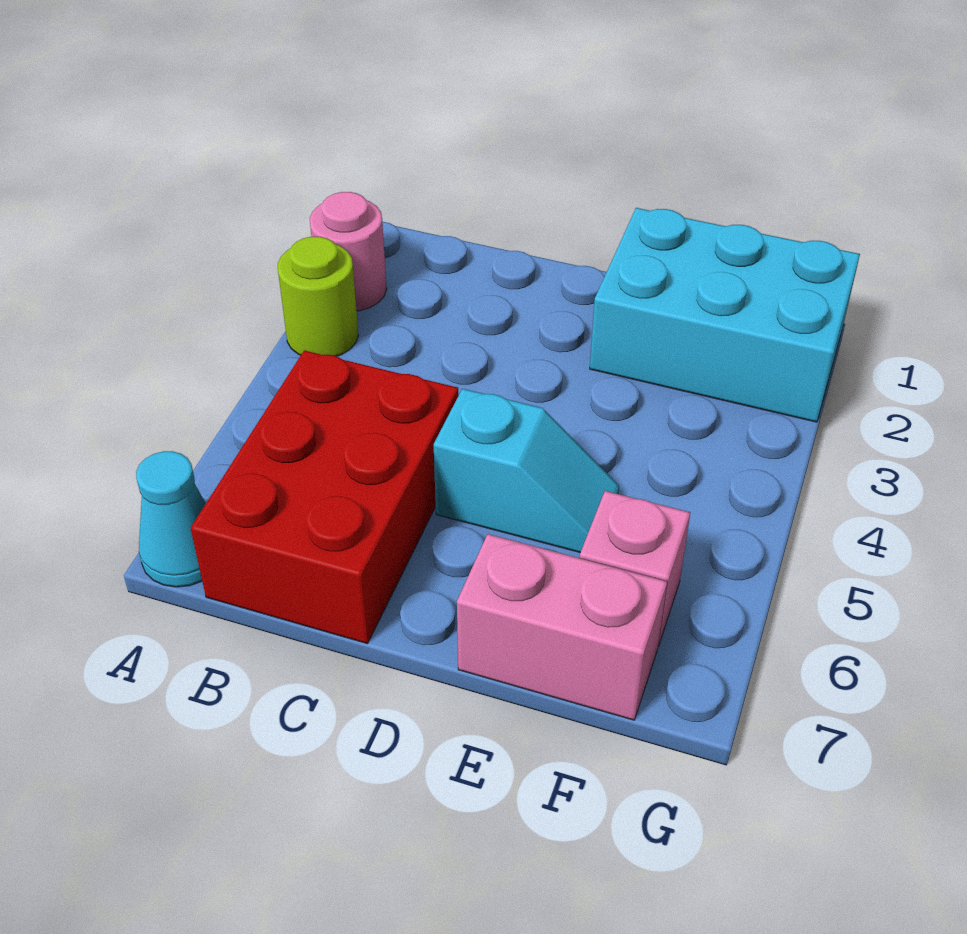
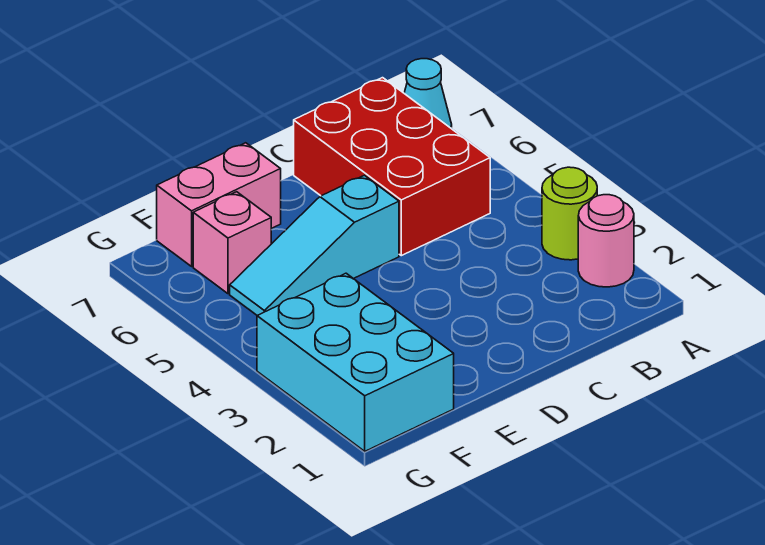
cyan 1x2 slope [434,389,619,552] -> cyan 1x3 slope [230,175,399,315]
cyan 2x3 brick [590,208,860,422] -> cyan 2x3 brick turned to [257,273,454,451]

